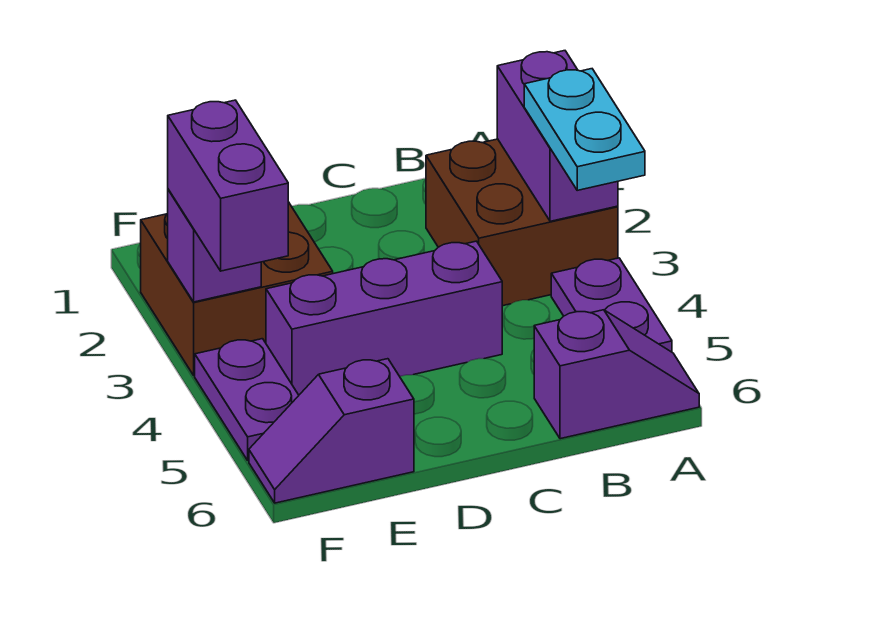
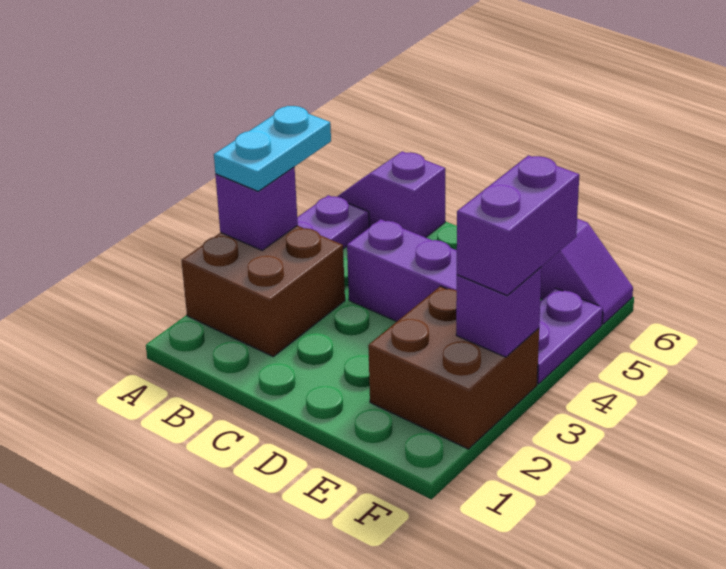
purple 1x2 brick [497,51,618,221] -> purple 1x1 brick [215,167,298,250]

